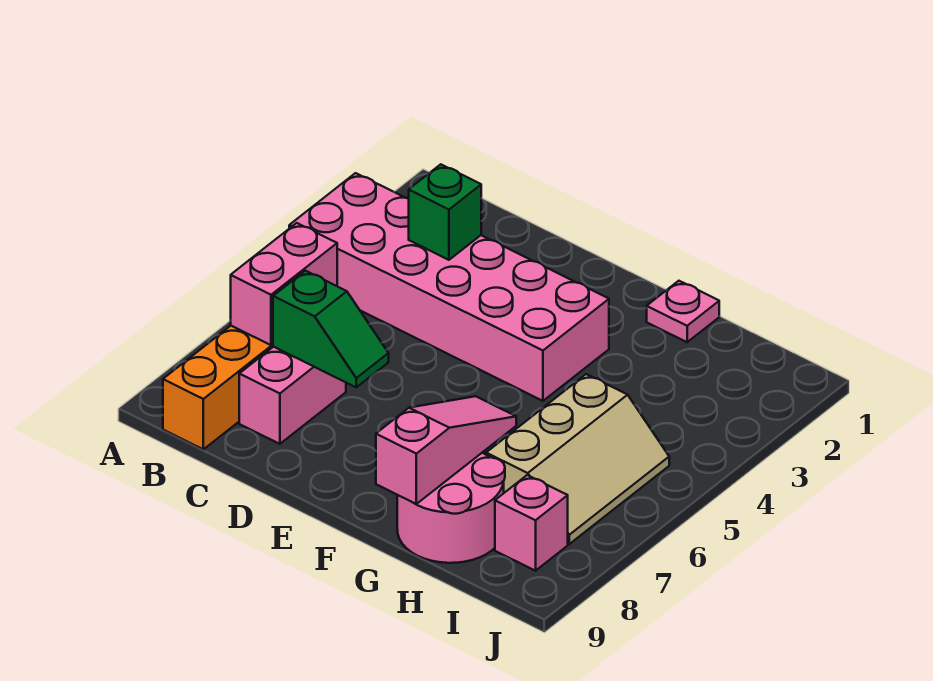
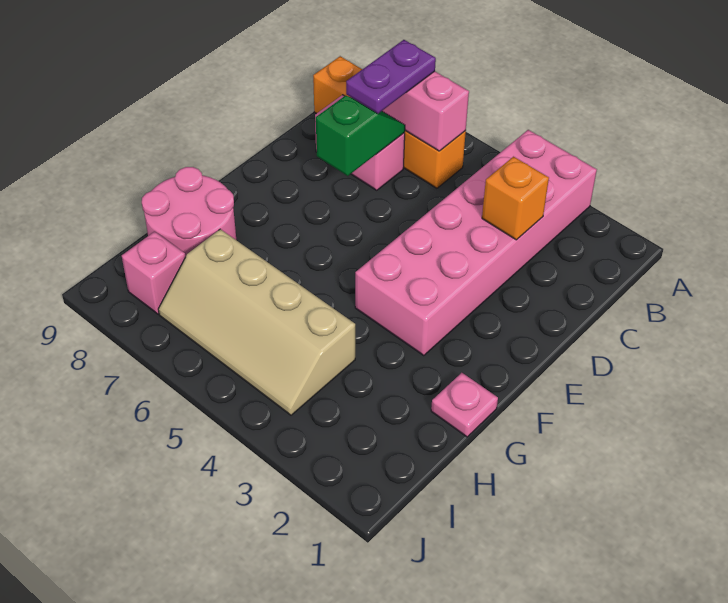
none -> purple 1x2 plate [346,40,436,113]
green 1x1 brick [409,164,481,260] -> orange 1x1 brick [482,157,549,240]
green 1x2 slope [273,271,389,387] -> green 1x2 slope turned to [316,95,405,176]
pink 1x3 slope [376,396,516,504] -> none
tan 2x3 slope [486,374,669,544] -> tan 2x4 slope [158,229,355,415]

